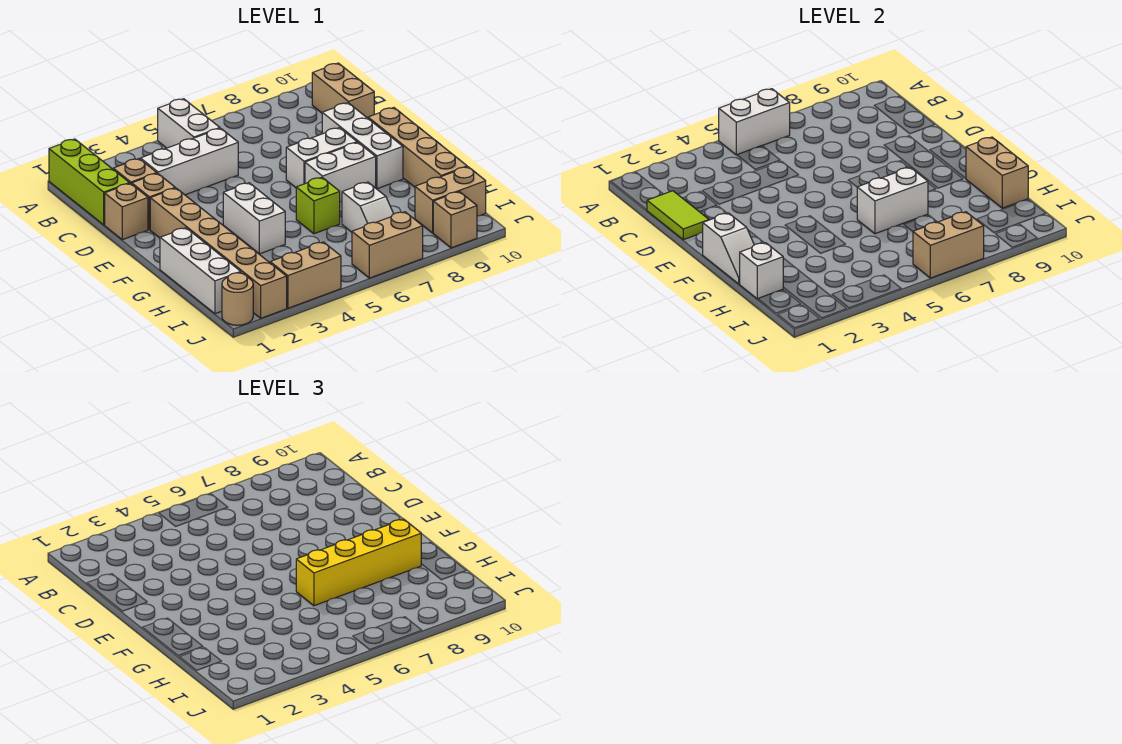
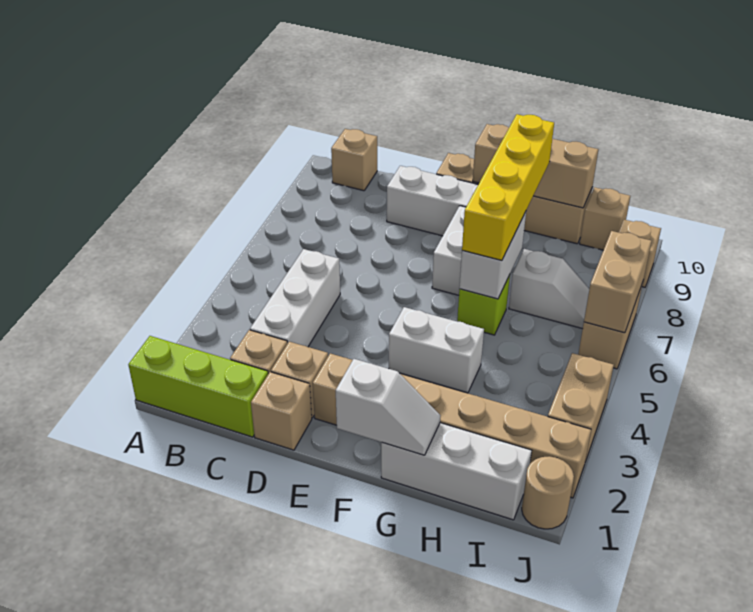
white 1x2 brick [158,99,220,148] -> none
white 1x2 brick [719,89,790,155] -> none
tan 1x2 brick [312,63,374,118] -> tan 1x1 brick [331,129,377,191]
lime 1x2 tile [647,191,709,240] -> none
white 1x2 brick [286,128,357,187] -> none
tan 1x2 brick [966,137,1028,208] -> tan 1x3 brick [473,124,598,208]
white 1x1 brick [740,243,783,299] -> none
tan 1x2 brick [415,167,486,233] -> tan 1x1 brick [580,187,630,250]

